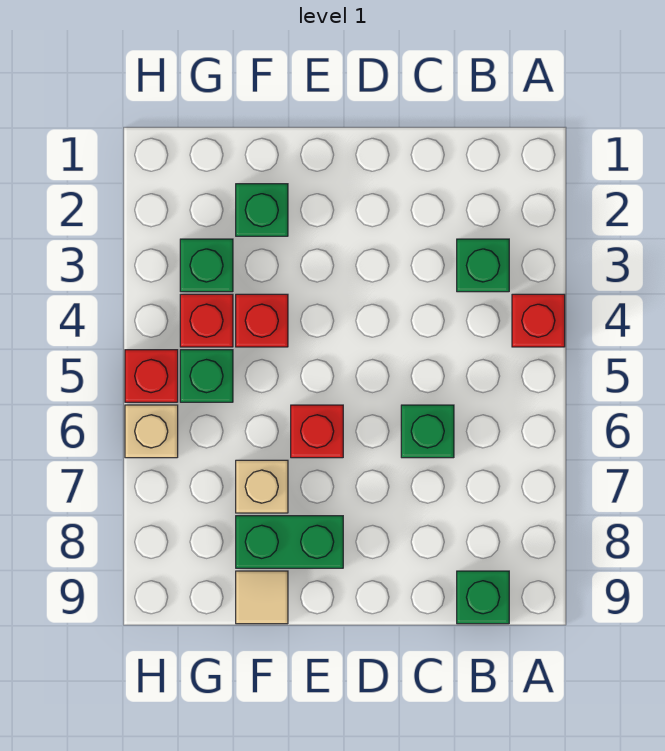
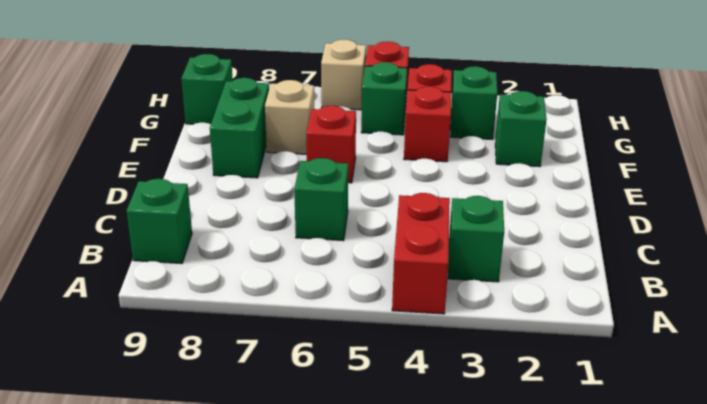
red 1x1 brick [512,294,565,347] -> red 1x2 brick [392,193,450,314]
tan 1x1 tile [236,571,288,624] -> none
none -> green 1x1 brick [181,54,233,124]

